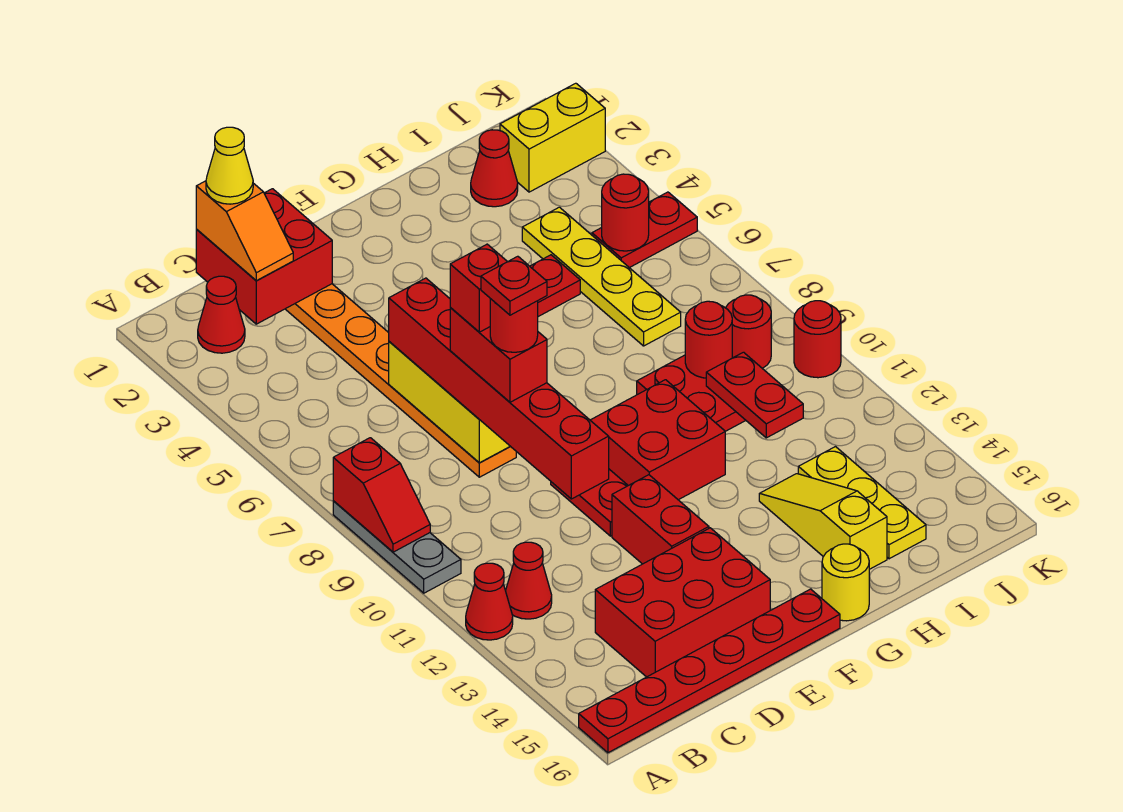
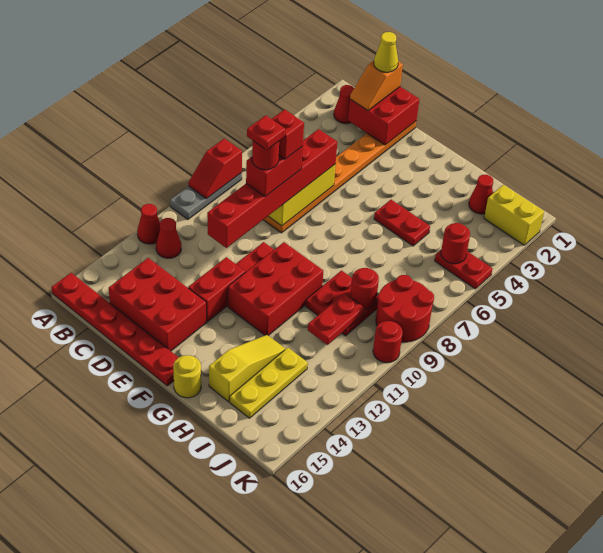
red 2x2 brick [590,380,725,500] -> red 2x3 brick [228,242,323,336]
yellow 1x4 plate [522,207,681,346] -> none
red 1x1 round brick [726,295,771,368] -> red 2x2 round brick [376,275,434,342]

